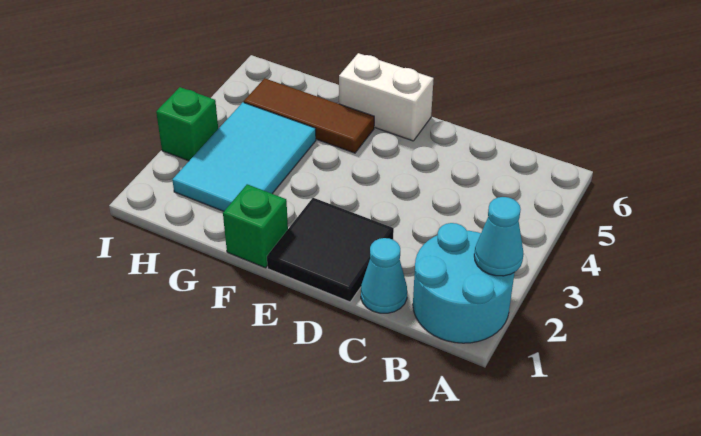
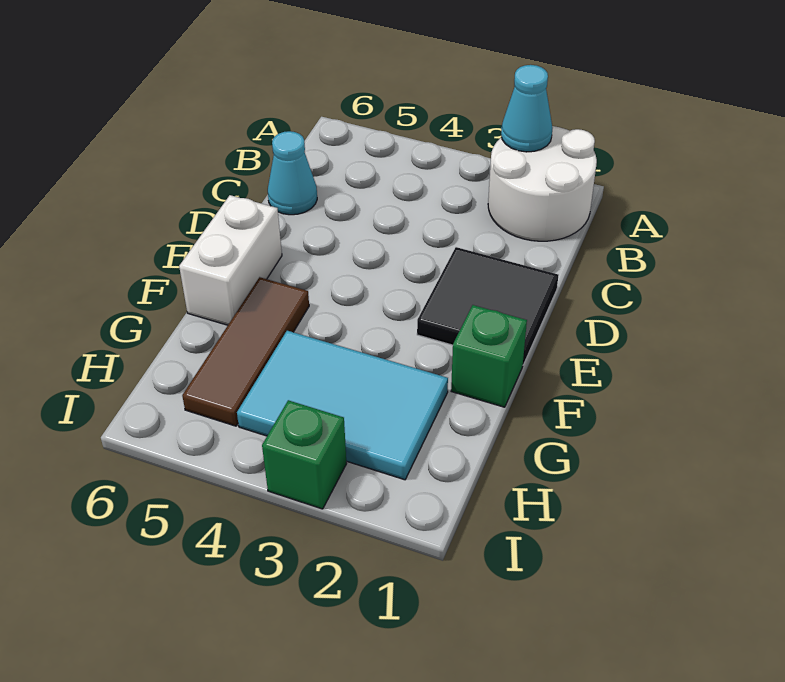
cyan 2x2 round brick [413,223,515,343] -> white 2x2 round brick [488,126,597,241]
cyan 1x1 cone [361,238,407,313] -> cyan 1x1 cone moved to [268,131,317,215]

